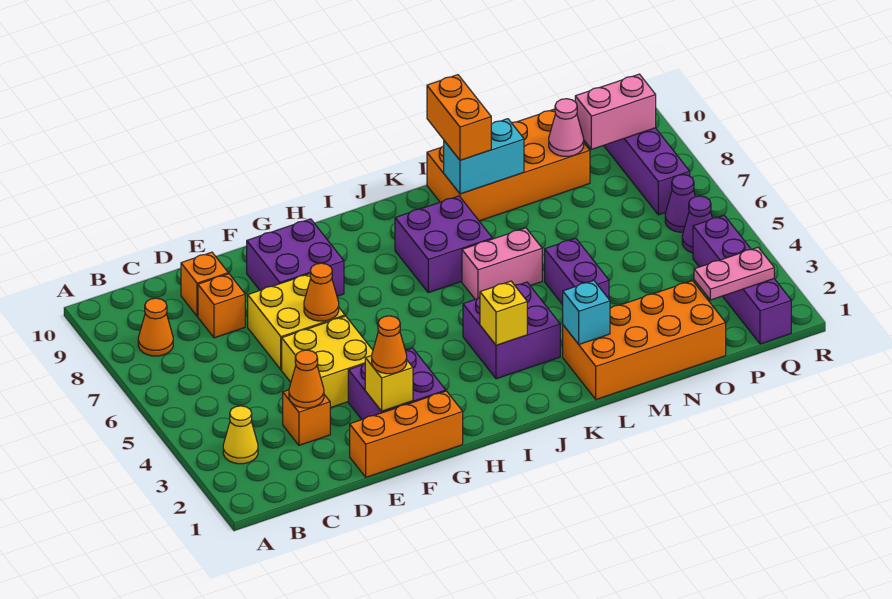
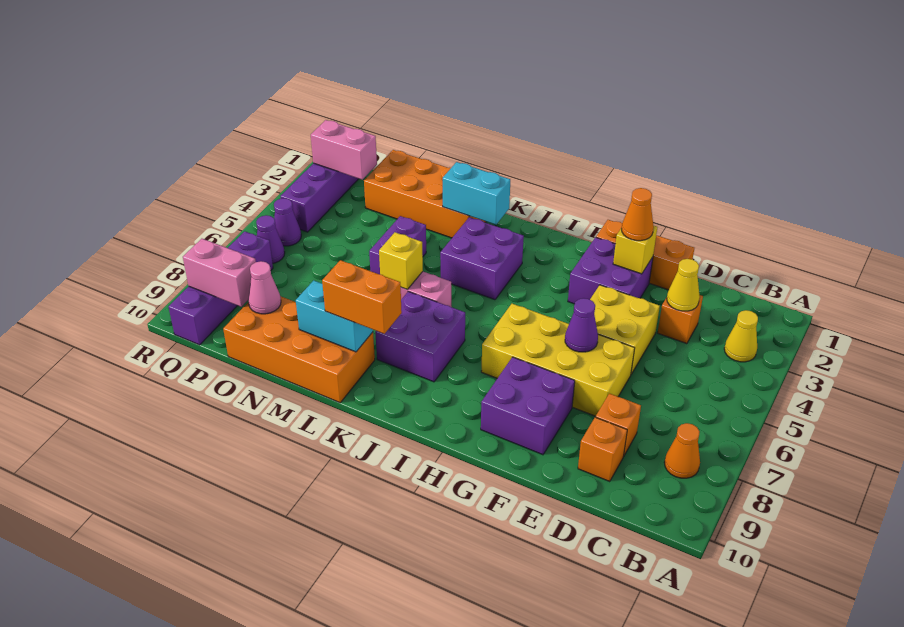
orange 1x1 cone [289,350,324,408] -> yellow 1x1 cone [667,259,700,311]
yellow 2x2 brick [248,274,345,370] -> yellow 2x4 brick [481,304,635,416]
orange 1x1 cone [304,263,339,321] -> purple 1x1 cone [565,298,598,352]
yellow 1x1 brick [480,281,527,345] -> yellow 1x1 brick moved to [379,232,423,289]
cyan 1x1 brick [563,280,610,344] -> cyan 1x2 brick [443,162,510,225]
orange 1x2 brick [427,75,491,160] -> orange 1x2 brick turned to [322,260,402,334]
pink 1x2 plate [694,247,774,300] -> pink 1x2 brick [311,120,377,180]

